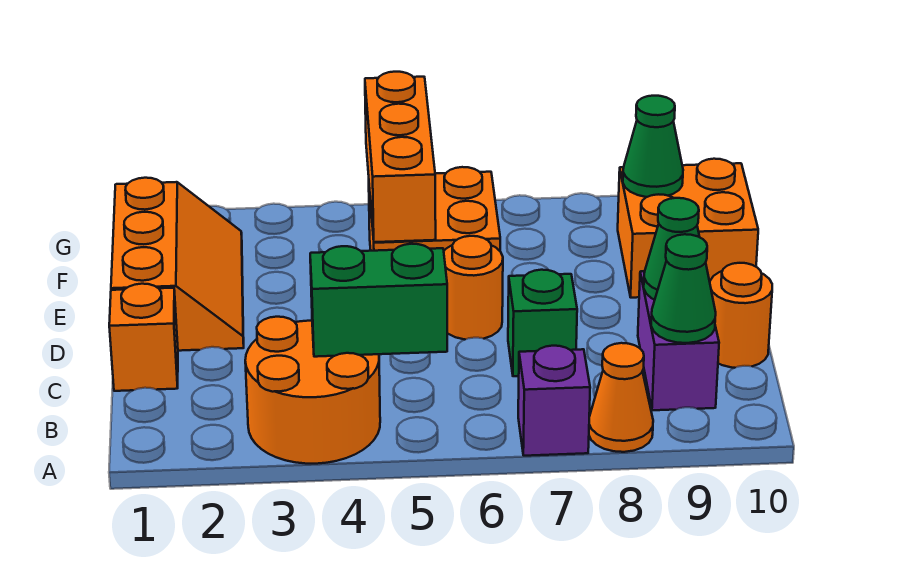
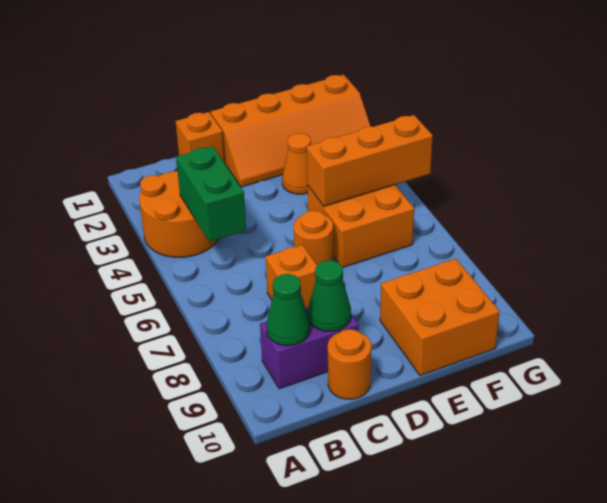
purple 1x1 brick [518,346,590,456] -> none
orange 1x1 cone [589,343,653,452] -> orange 1x1 cone moved to [282,133,311,194]
green 1x1 brick [508,270,577,376] -> orange 1x1 brick [266,245,317,308]
orange 2x3 slope [111,178,244,351] -> orange 2x4 slope [211,75,370,187]
green 1x1 cone [623,96,683,197] -> none

